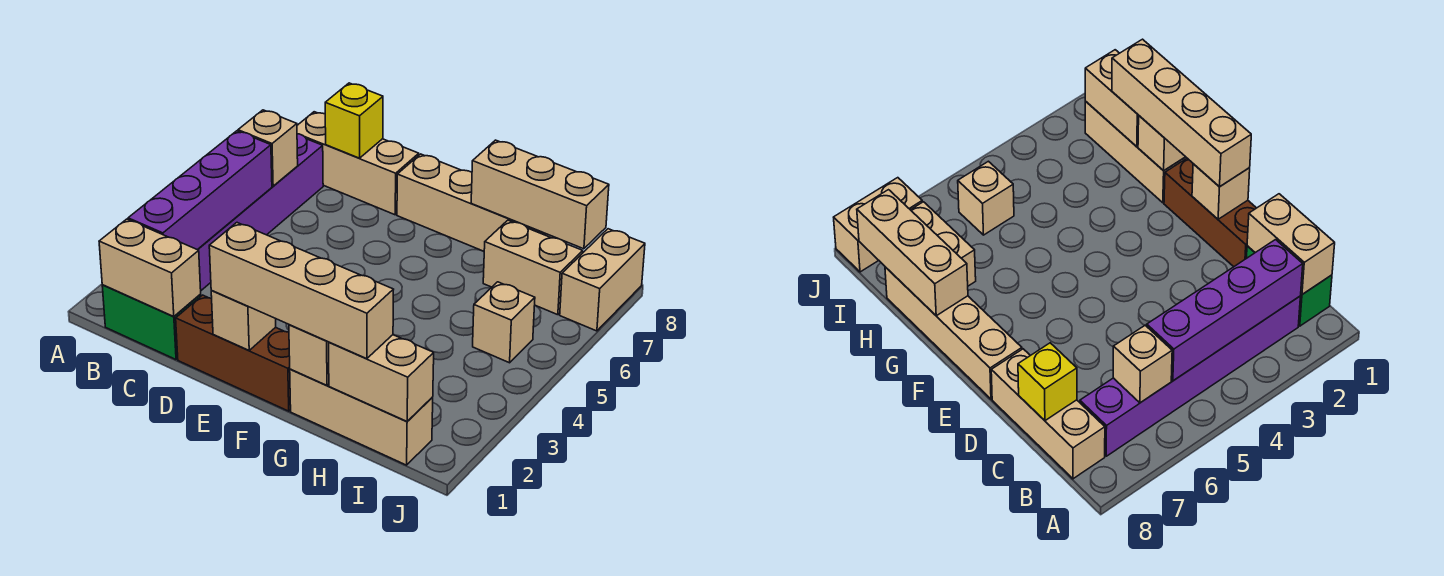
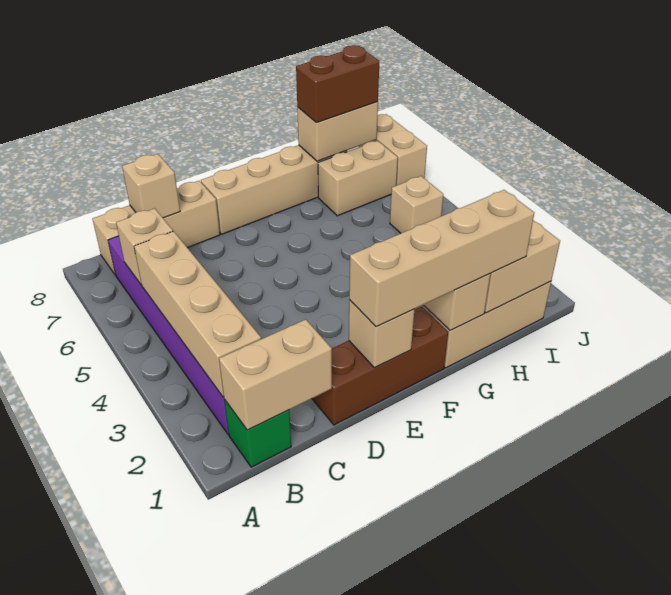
green 1x2 brick [102,285,201,359] -> green 1x1 brick [224,400,291,467]
purple 1x4 brick [128,131,272,250] -> tan 1x4 brick [134,231,261,397]
yellow 1x1 brick [325,83,383,158] -> tan 1x1 brick [122,154,180,218]
tan 1x3 brick [471,140,609,249] -> tan 1x2 brick [297,102,378,161]
none -> brown 1x2 brick [296,45,379,123]

